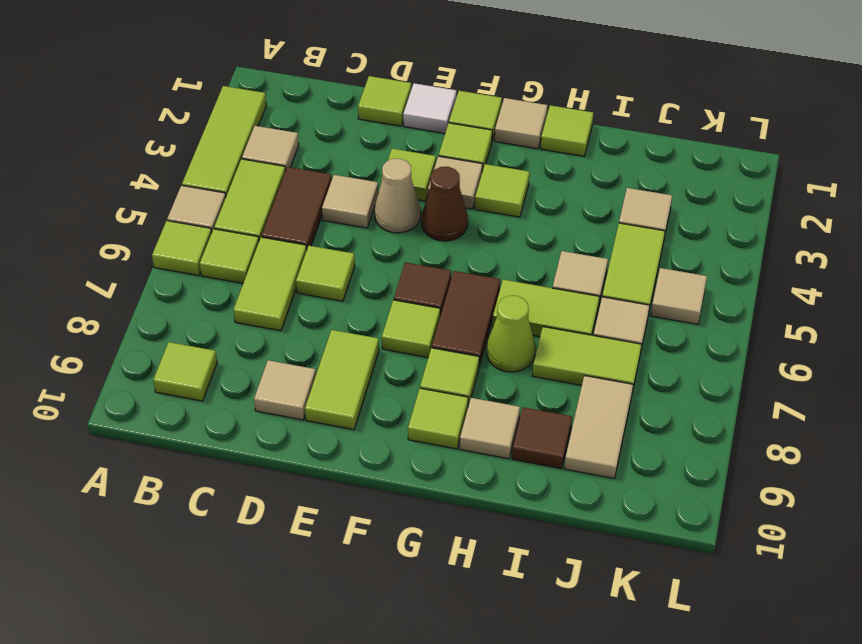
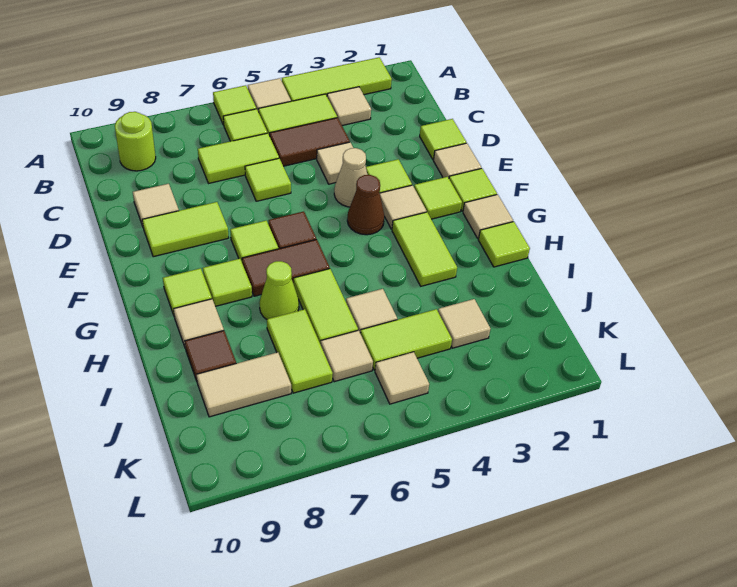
lime 1x1 tile [153,342,217,401] -> lime 1x1 round brick [115,112,156,171]
white 1x1 tile [403,83,456,133] -> tan 1x1 tile [433,143,481,178]
lime 1x1 tile [475,164,529,217] -> lime 1x2 tile [392,212,457,286]

